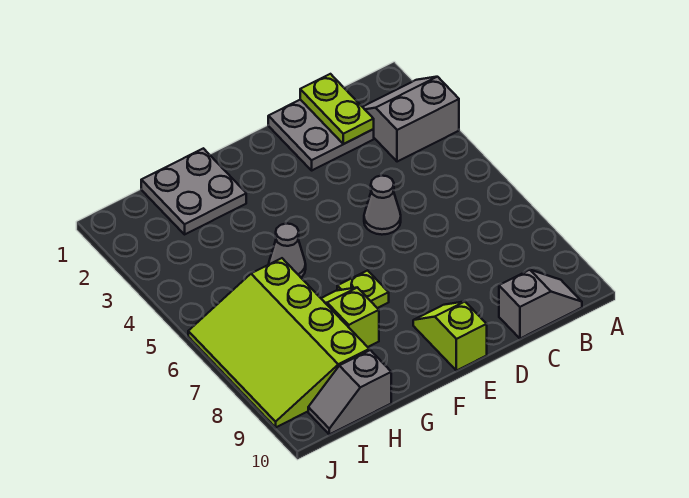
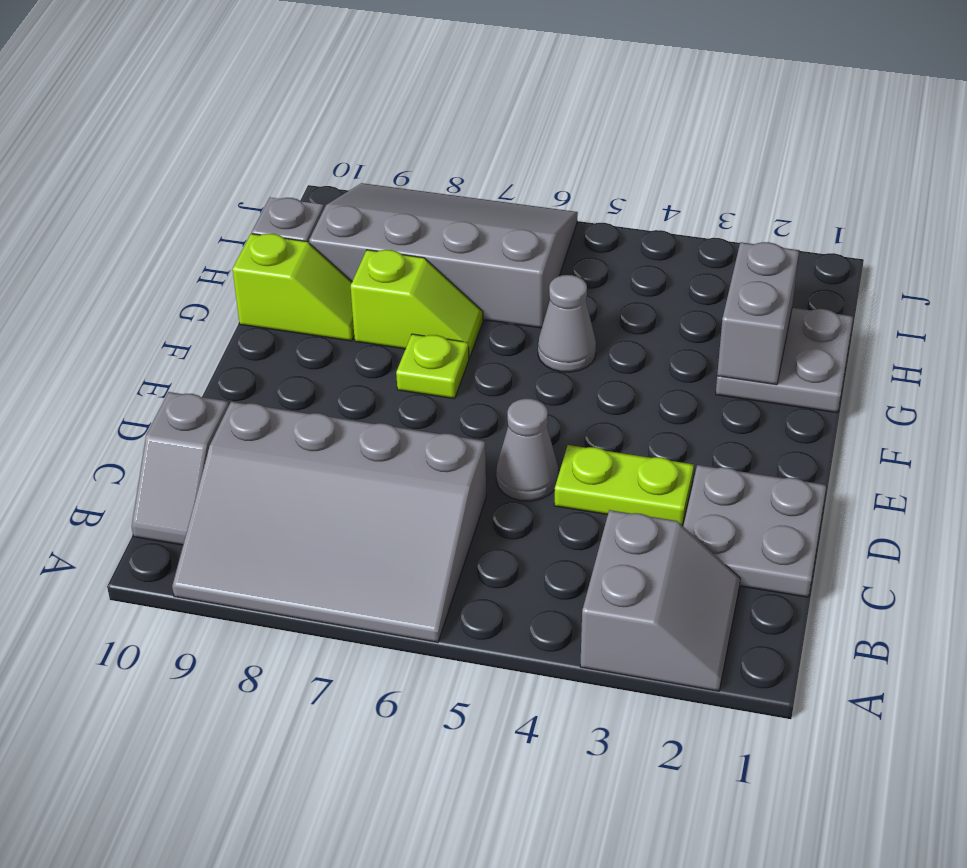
none -> grey 3x4 slope [172,402,486,642]
lime 1x2 plate [300,74,374,144] -> lime 1x2 plate moved to [554,445,694,526]
lime 1x2 slope [413,302,487,371] -> lime 1x2 slope moved to [233,234,354,341]
none -> grey 1x2 brick [717,242,799,385]
lime 3x4 slope [188,258,369,427] -> grey 3x4 slope [309,183,578,328]

